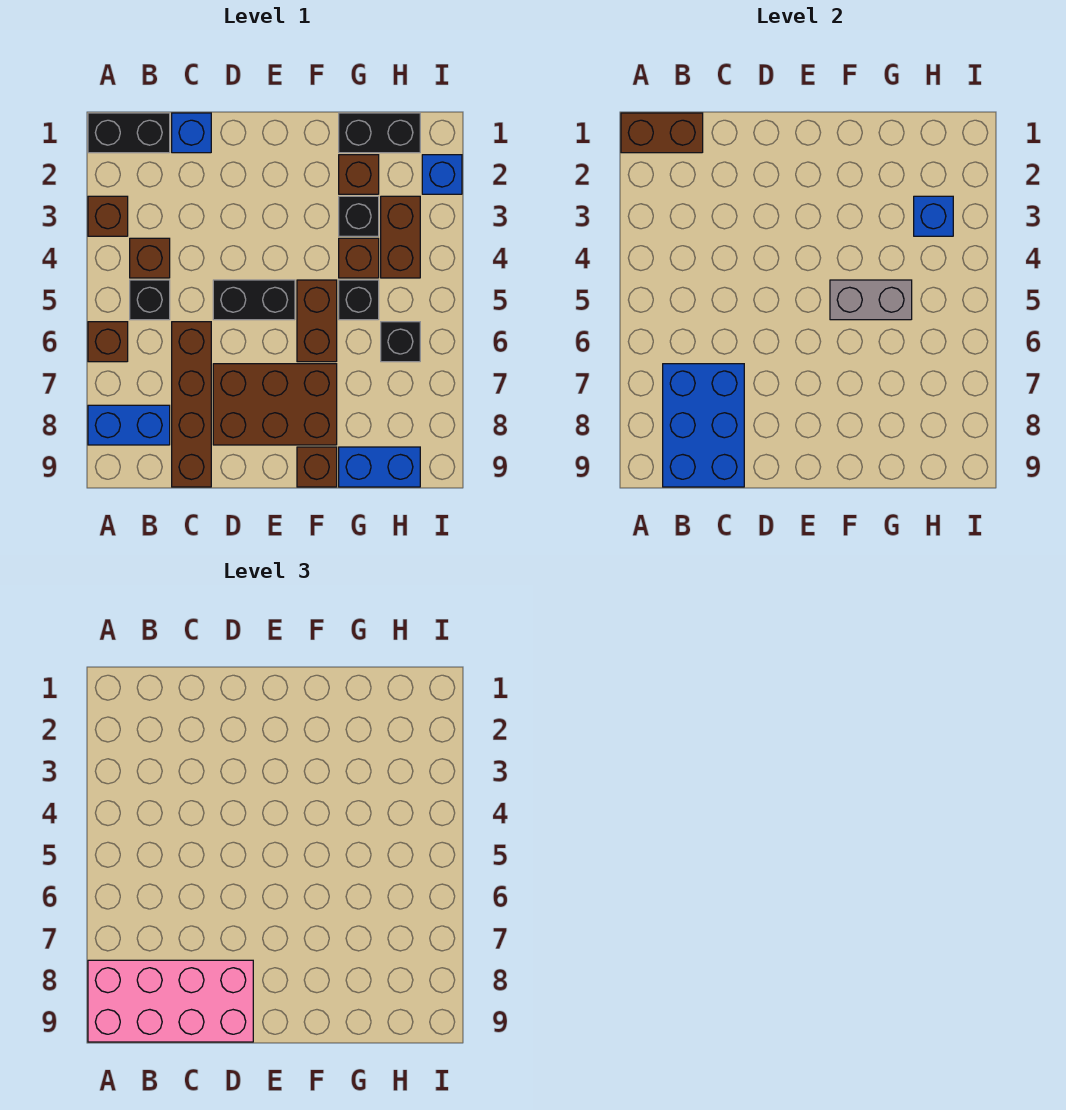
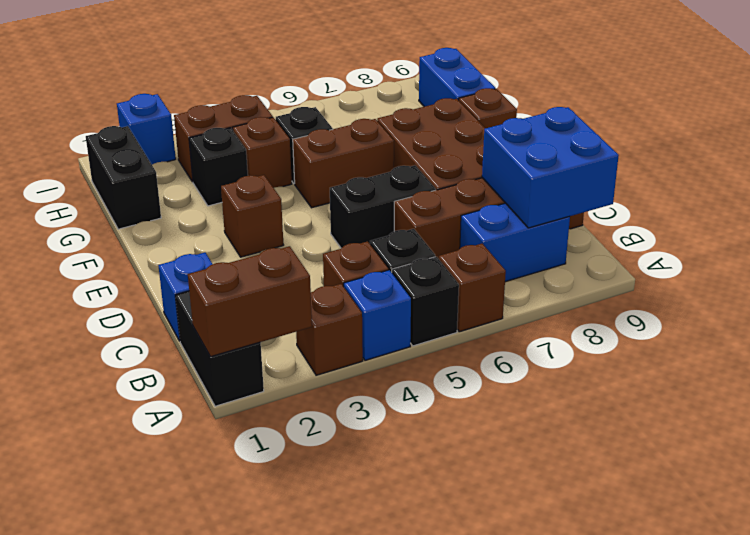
brown 1x2 brick [621,113,703,153] -> brown 1x2 brick turned to [188,246,312,357]
blue 1x2 brick [88,405,170,445] -> blue 1x2 brick turned to [460,203,570,282]
pink 2x4 brick [88,960,253,1042] -> none
blue 2x3 brick [663,364,744,487] -> blue 2x2 brick [482,107,619,228]
black 1x2 brick [213,280,295,320] -> black 1x2 brick turned to [330,165,436,248]
grey 1x2 brick [830,280,912,320] -> none
brown 1x1 brick [339,155,379,194] -> brown 1x1 brick moved to [221,175,283,257]
blue 1x1 brick [914,196,953,236] -> blue 1x1 brick moved to [344,270,411,360]
black 1x1 brick [381,322,420,362] -> black 1x1 brick moved to [392,257,459,346]

